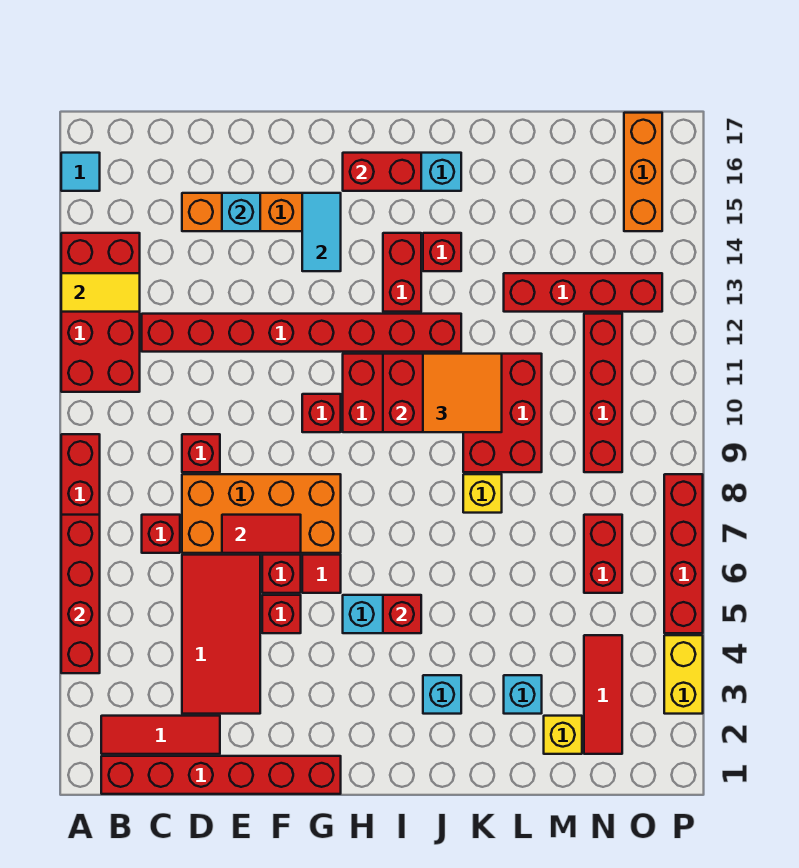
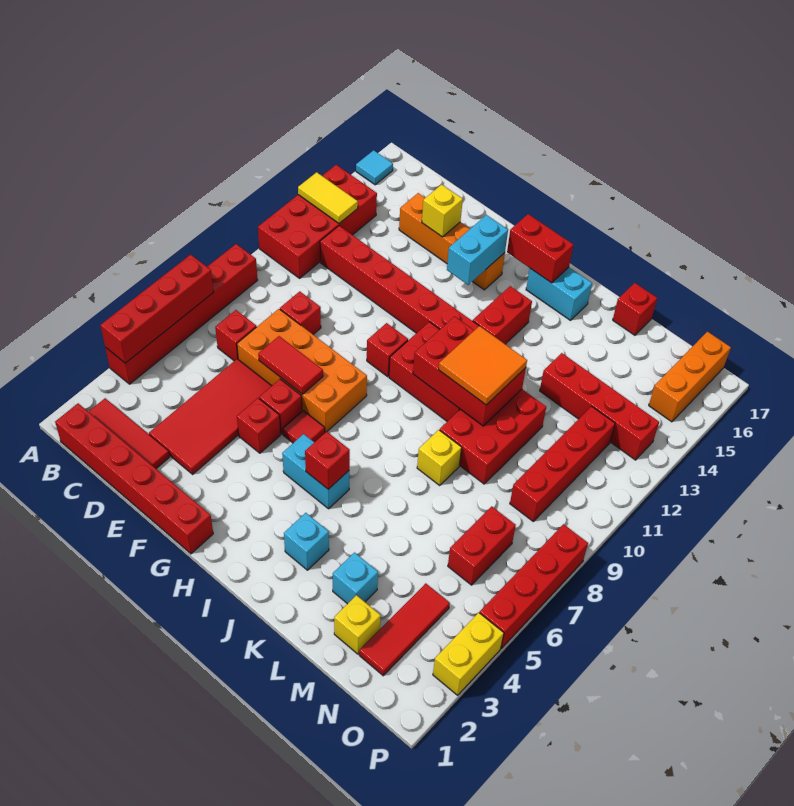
cyan 1x1 brick [222,193,260,231] -> yellow 1x1 brick [422,184,463,237]
cyan 1x2 tile [302,193,341,271] -> cyan 1x2 brick [447,215,508,285]
red 1x1 brick [423,233,461,271] -> red 1x1 brick moved to [613,283,657,335]

